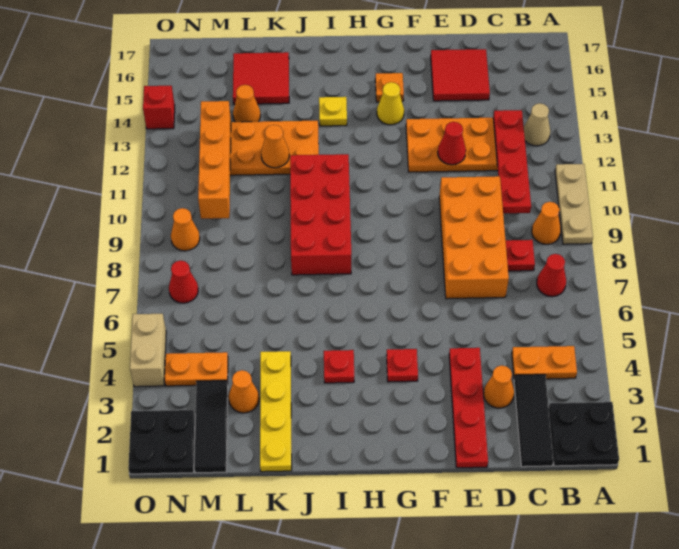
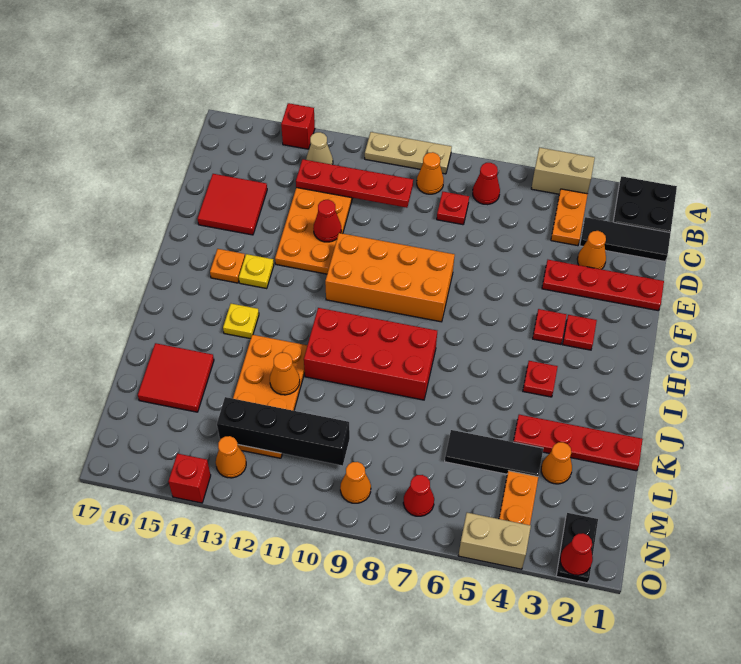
none -> tan 1x2 brick [531,147,595,194]
none -> red 1x1 brick [281,103,315,149]
orange 2x4 brick [439,176,509,299] -> orange 2x4 brick moved to [325,233,455,322]
none -> red 1x1 plate [563,315,597,350]
yellow 1x1 cone [377,82,404,125] -> yellow 1x1 plate [239,254,274,289]
yellow 1x4 plate [260,351,292,472] -> red 1x4 plate [514,415,643,471]
orange 1x1 cone [233,85,261,122] -> orange 1x1 cone moved to [216,436,246,478]
black 1x3 tile [194,381,228,473] -> black 1x3 tile moved to [445,430,543,476]
orange 1x4 brick [198,101,231,219] -> black 1x4 brick [217,397,350,466]
black 2x2 plate [128,410,195,474] -> black 1x2 plate [556,513,598,583]
none -> red 1x1 cone [560,533,593,575]

